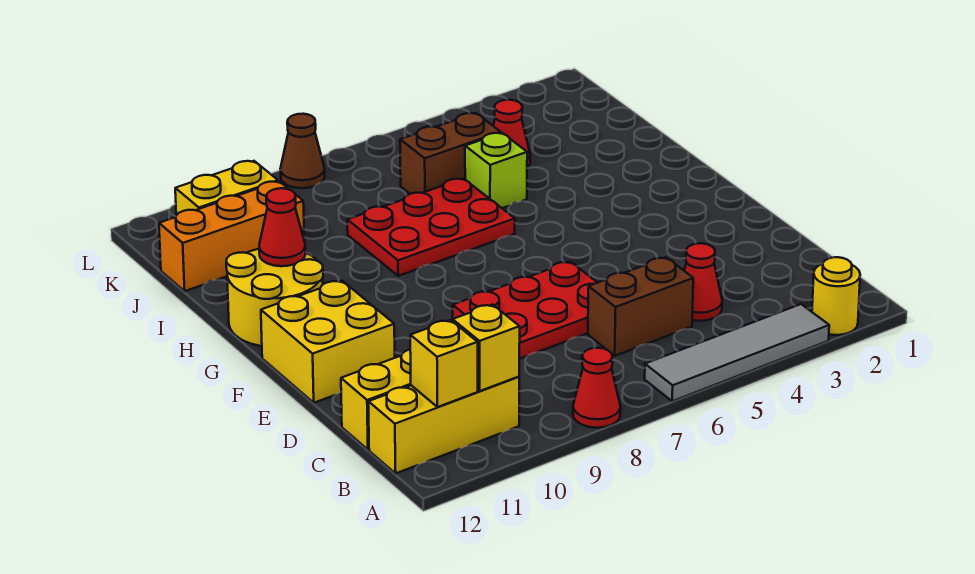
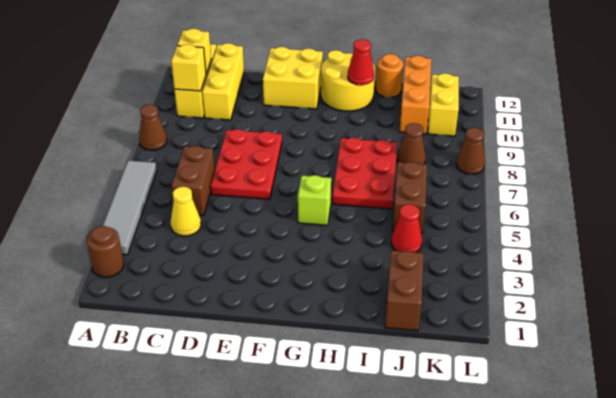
yellow 1x1 round brick [812,257,860,335] -> brown 1x1 round brick [86,226,124,277]
red 1x1 cone [573,348,621,428] -> brown 1x1 cone [139,105,167,150]
red 1x1 cone [684,243,722,321] -> yellow 1x1 cone [171,187,201,236]
lime 1x1 brick [465,133,527,208] -> lime 1x1 brick moved to [298,175,331,225]
none -> orange 1x1 round brick [376,54,403,97]
none -> brown 1x2 brick [385,250,423,331]
none -> brown 1x1 cone [397,123,426,164]

